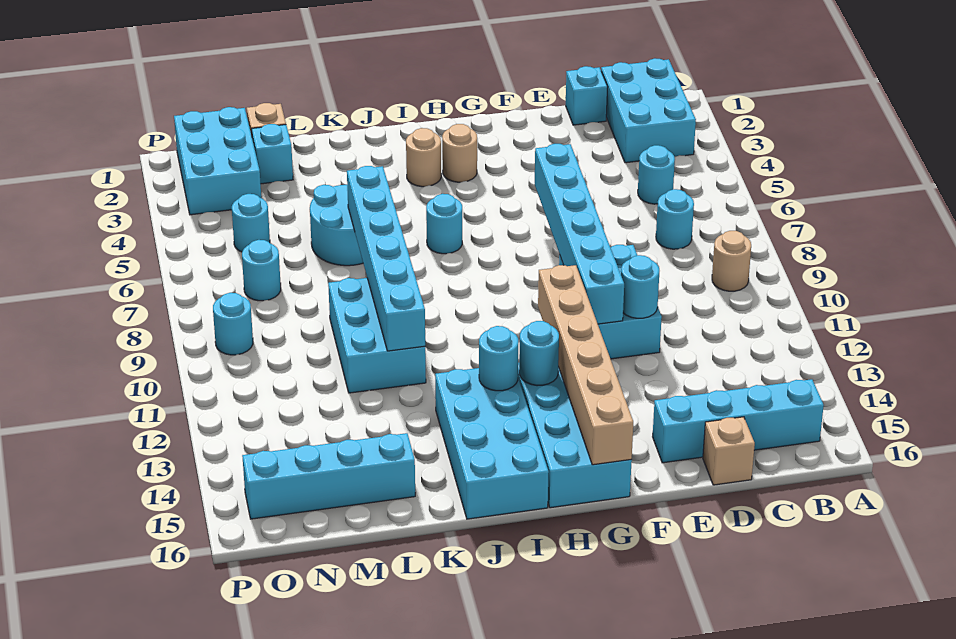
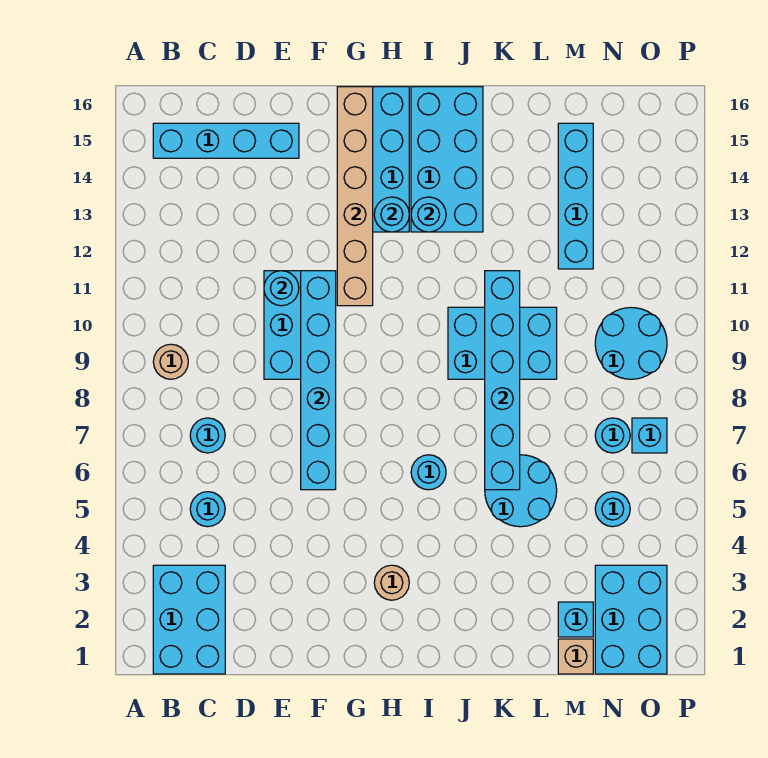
cyan 1x1 brick [566,66,608,125] -> cyan 1x1 brick moved to [632,418,667,453]
tan 1x1 brick [703,417,755,485] -> none
tan 1x1 round brick [406,128,441,187] -> none
cyan 2x3 brick [328,278,426,393] -> cyan 2x3 brick turned to [448,307,557,379]
cyan 1x4 brick [242,433,415,519] -> cyan 1x4 brick turned to [558,123,593,269]
cyan 1x1 round brick [213,293,253,355] -> cyan 2x2 round brick [595,308,667,379]

